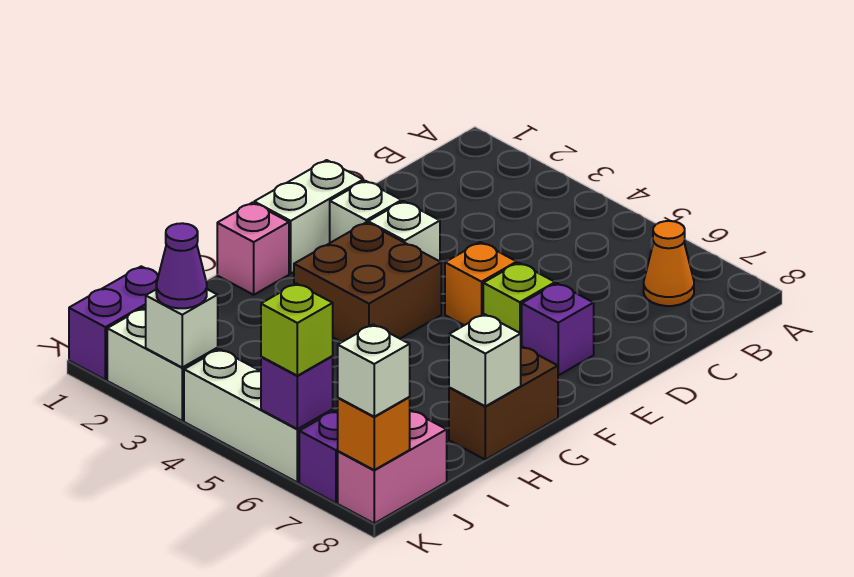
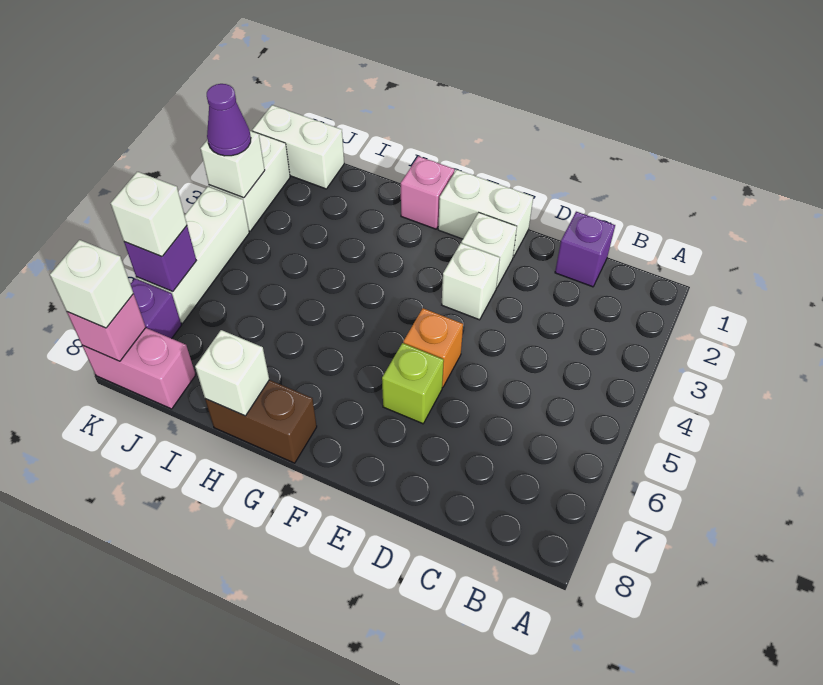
orange 1x1 cone [644,221,694,306] -> none
purple 1x1 brick [522,283,594,375] -> purple 1x1 brick moved to [555,212,615,287]
brown 2x2 brick [294,222,441,342] -> none
purple 1x2 brick [69,266,158,380] -> white 1x2 brick [253,105,344,189]
lime 1x1 brick [261,283,333,376] -> white 1x1 brick [111,172,187,257]
orange 1x1 brick [338,397,410,470] -> pink 1x1 brick [67,294,146,361]

